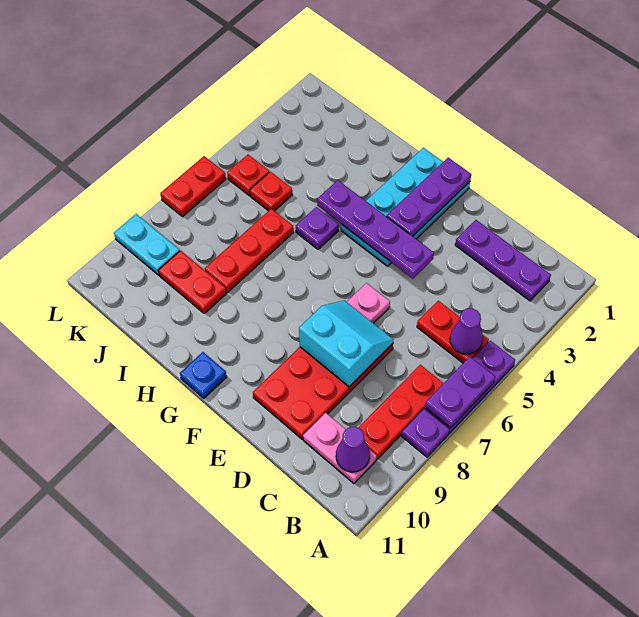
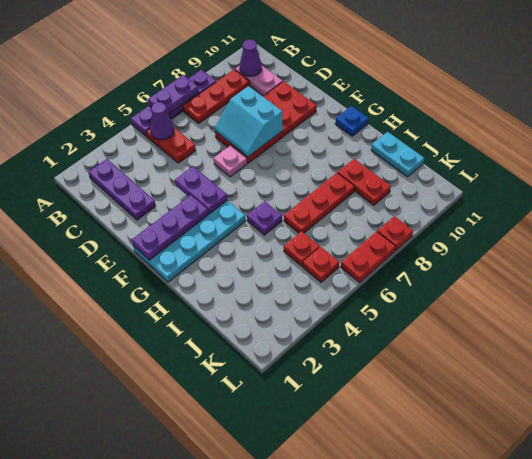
purple 1x4 plate [317,180,434,279] -> purple 1x2 plate [175,166,227,214]
cyan 1x2 plate [114,214,180,275] -> cyan 1x2 plate moved to [371,132,424,177]
none -> red 1x1 plate [377,216,413,251]

